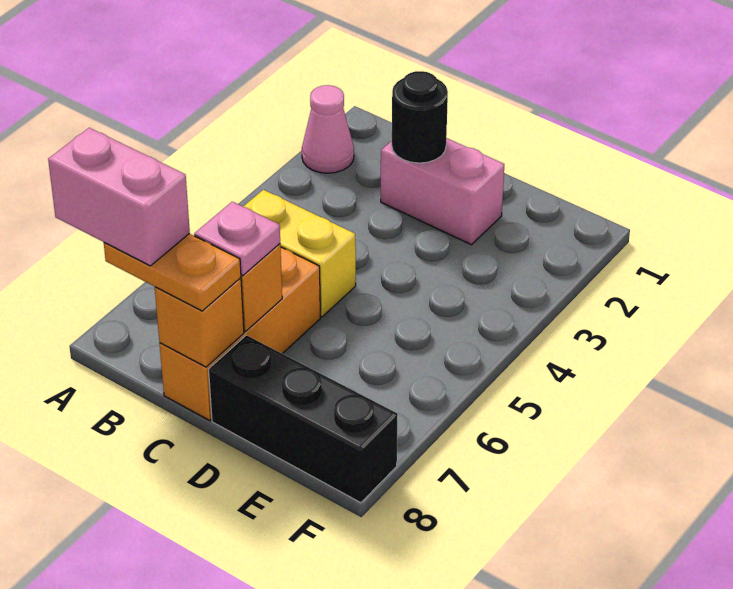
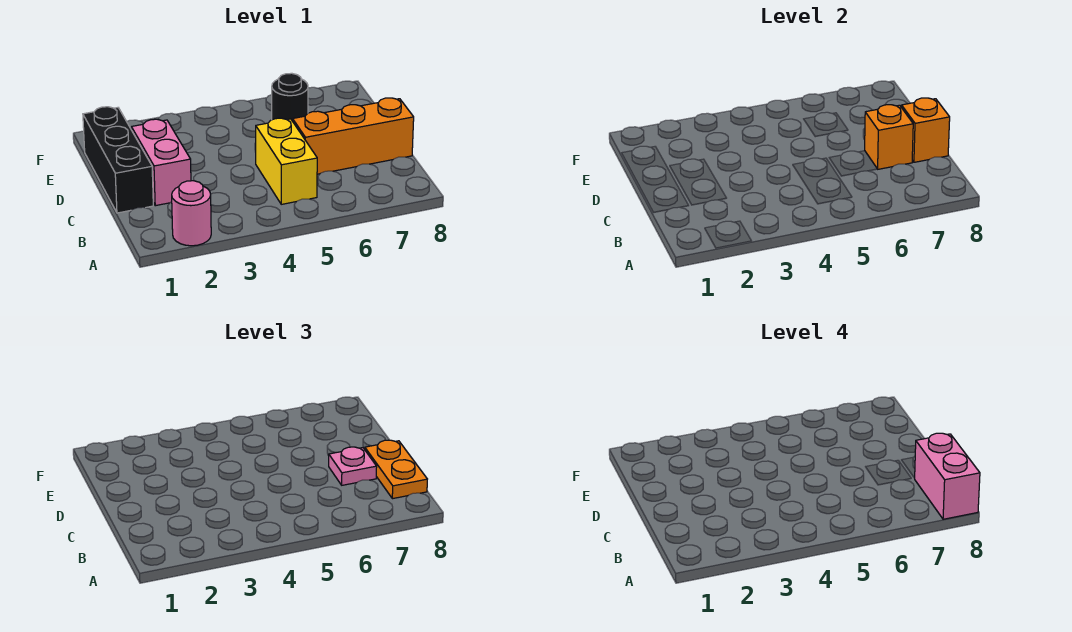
pink 1x1 cone [302,85,354,173] -> pink 1x1 round brick [172,181,211,246]
black 1x1 round brick [392,71,448,163] -> black 1x1 round brick moved to [272,73,308,121]
black 1x3 brick [209,335,397,503] -> black 1x3 brick moved to [83,107,153,213]

